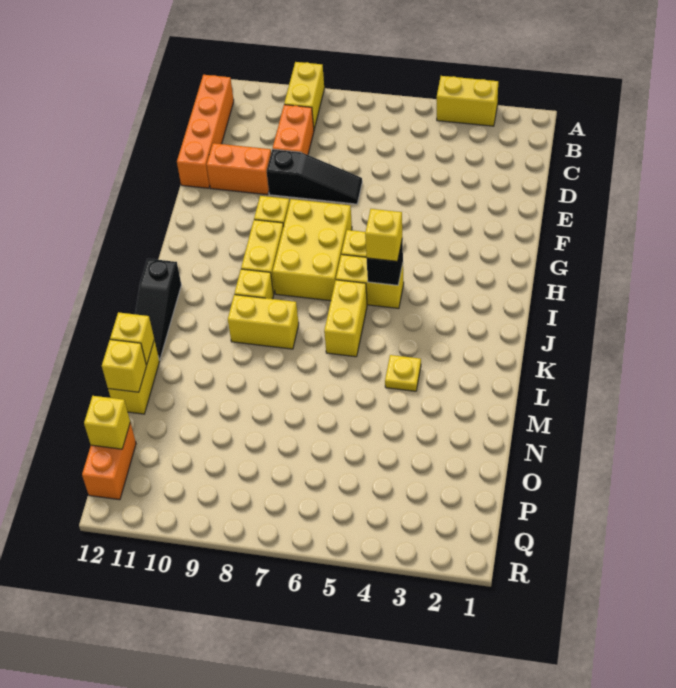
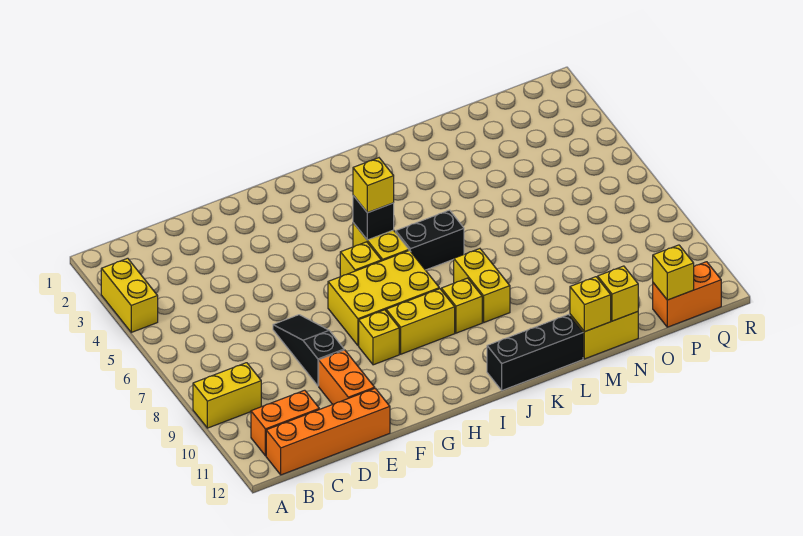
orange 1x2 brick [273,105,314,155] -> orange 1x2 brick moved to [251,390,319,456]
yellow 1x2 brick [324,280,367,357] -> black 1x2 brick [396,210,464,270]
black 1x3 slope [135,259,181,360] -> black 1x3 brick [487,315,583,390]
yellow 1x1 plate [385,355,421,391] -> none

